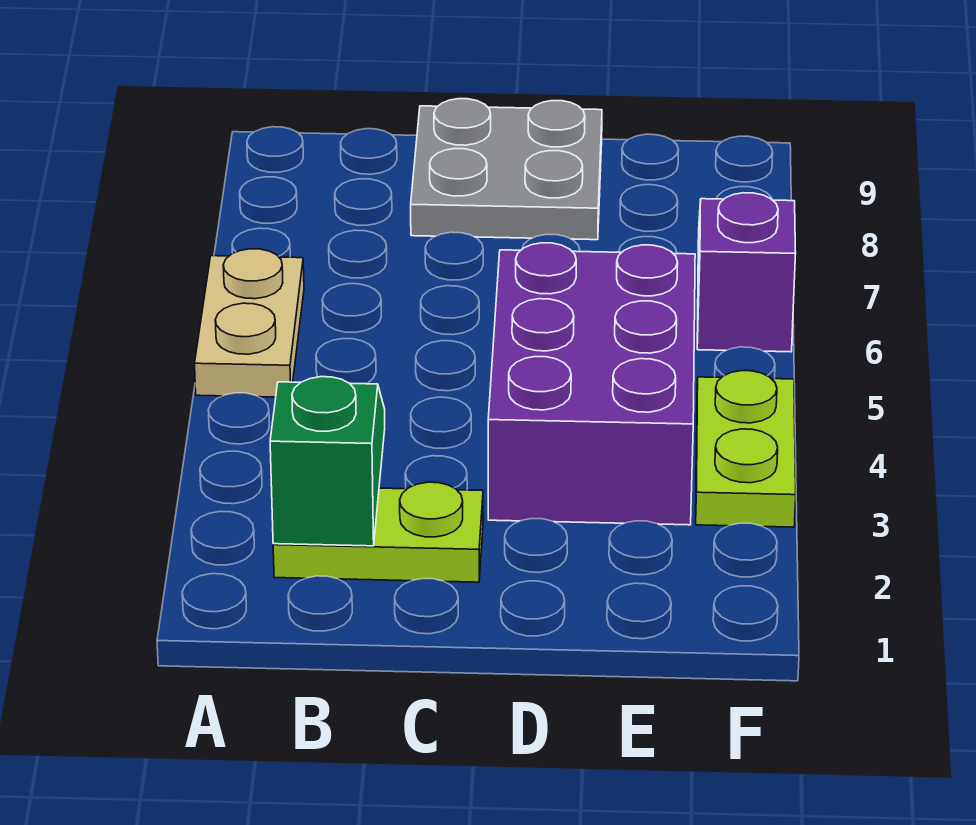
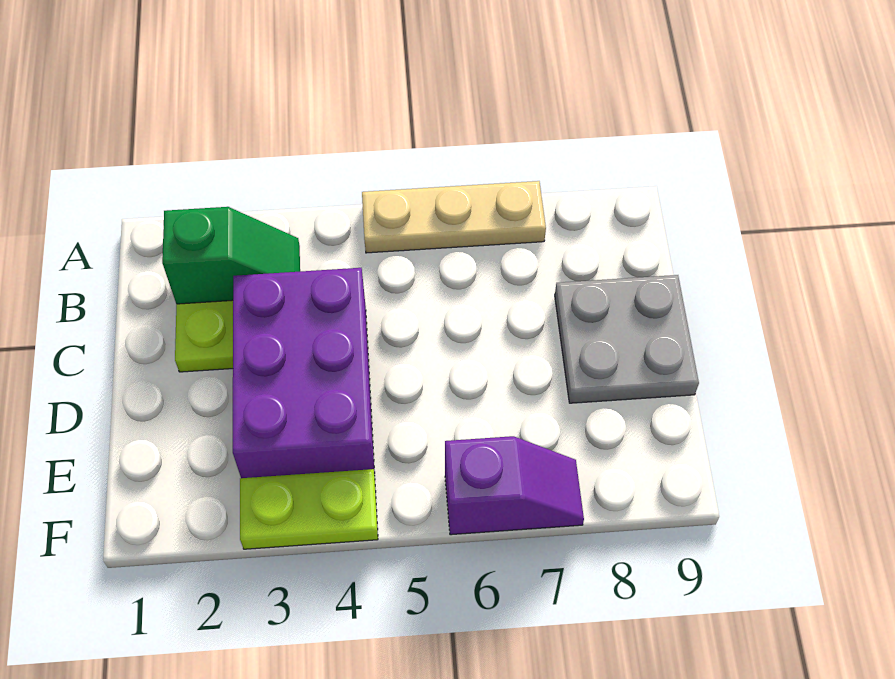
tan 1x2 plate [195,249,304,397] -> tan 1x3 plate [362,181,546,253]
purple 2x3 brick [488,243,695,525] -> purple 2x3 brick turned to [233,268,375,478]

